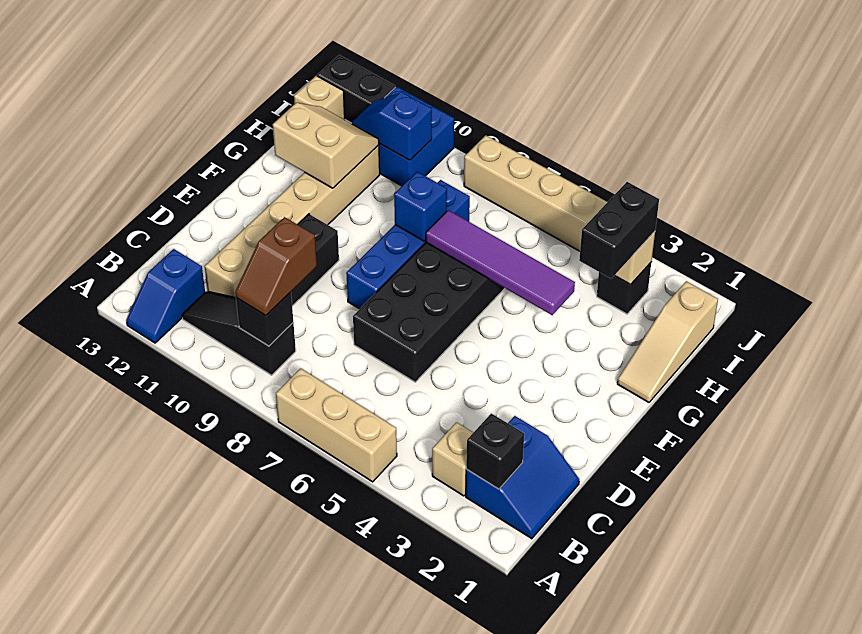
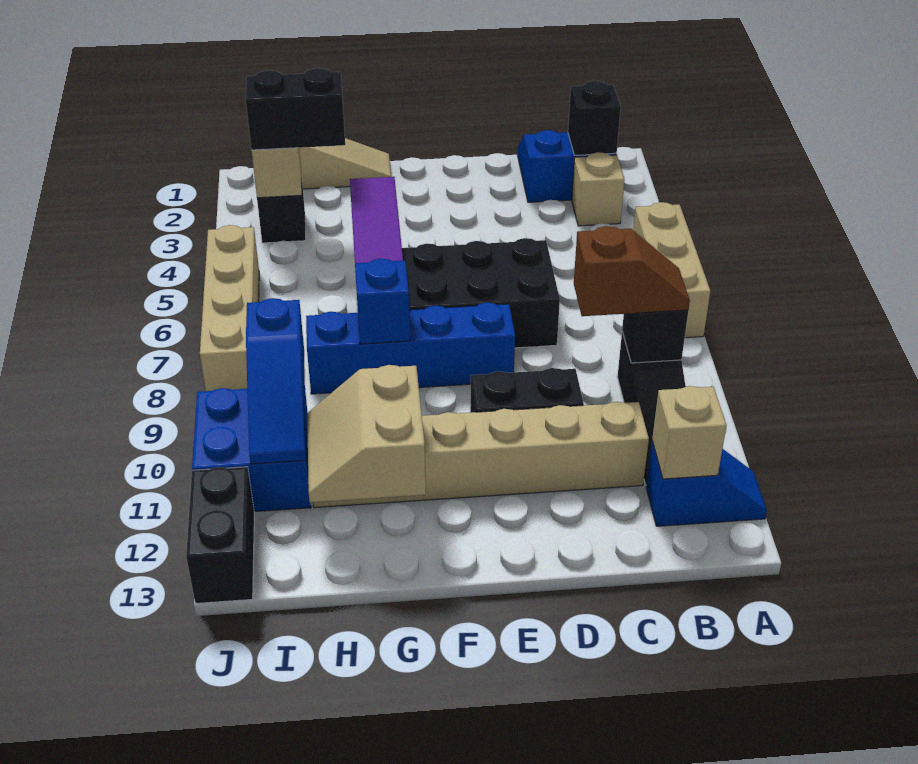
blue 1x2 slope [352,92,432,160] -> blue 1x3 slope [246,298,306,464]
tan 1x1 brick [294,76,345,120] -> tan 1x1 brick moved to [652,386,727,479]

